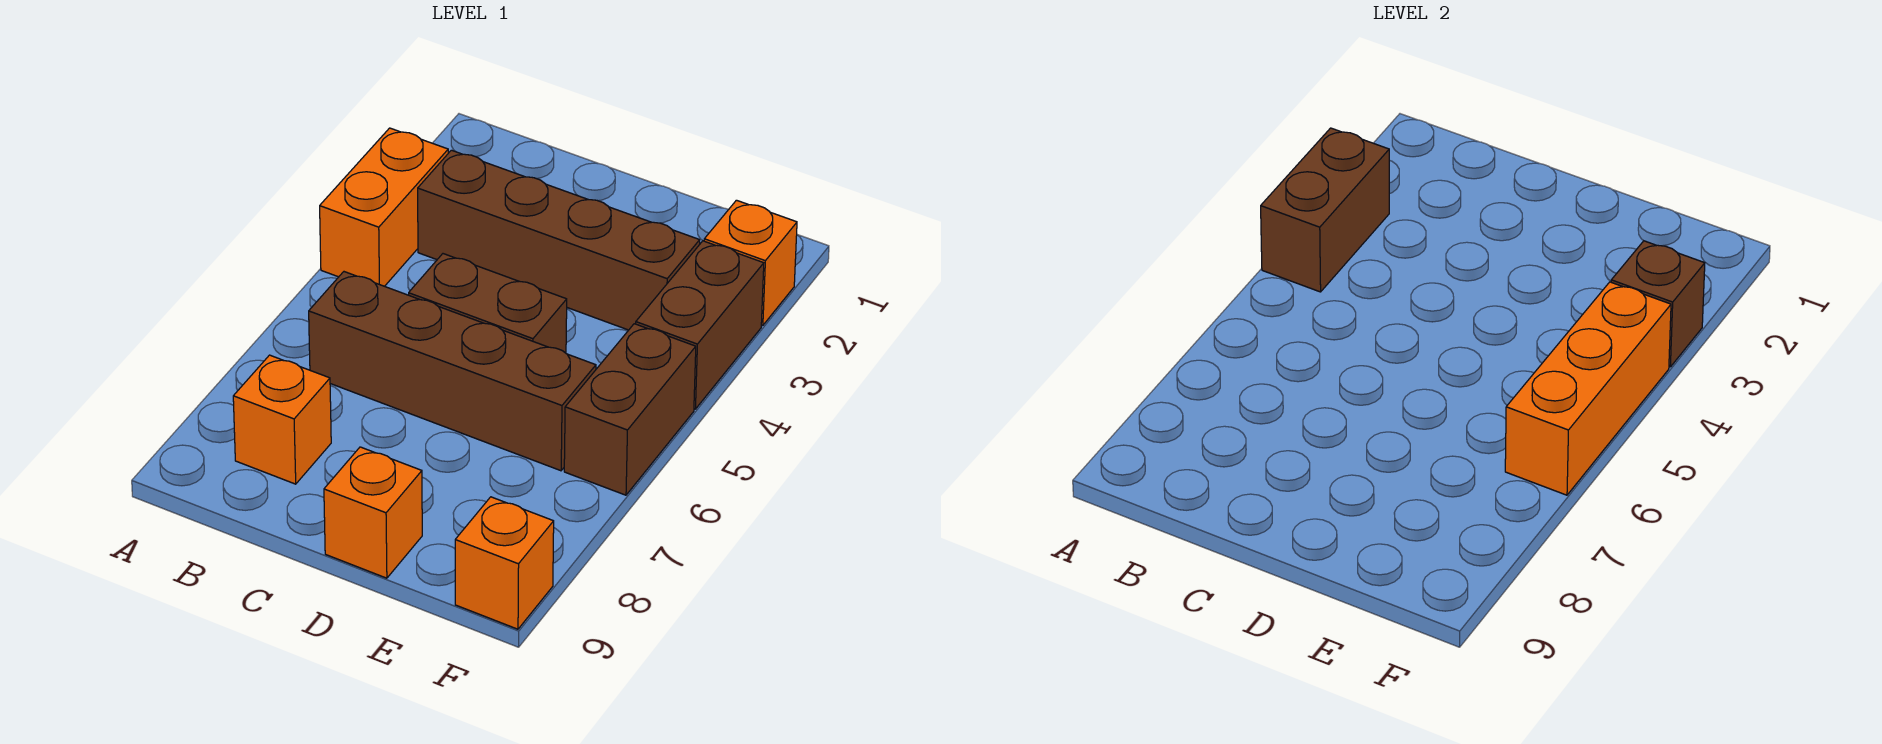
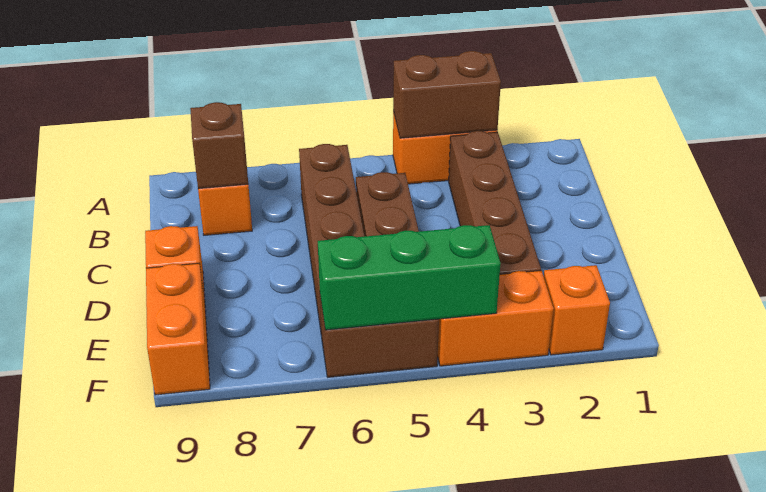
brown 1x2 brick [636,241,764,409] -> orange 1x2 brick [438,271,554,366]
brown 1x1 brick [1611,241,1705,367] -> brown 1x1 brick moved to [190,102,248,189]
orange 1x3 brick [1505,282,1671,495] -> green 1x3 brick [318,225,501,330]
orange 1x1 brick [455,497,554,629] -> orange 1x2 brick [146,263,210,395]

